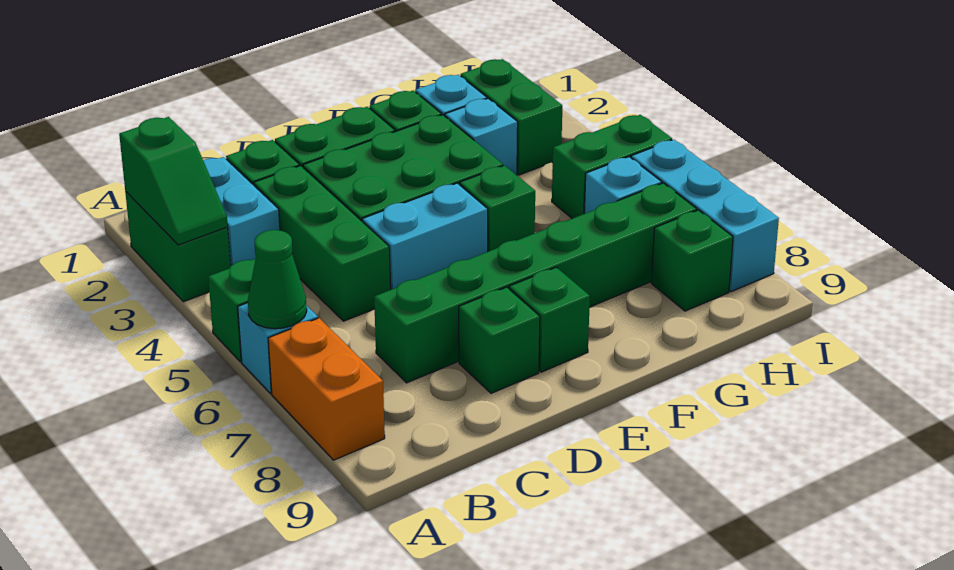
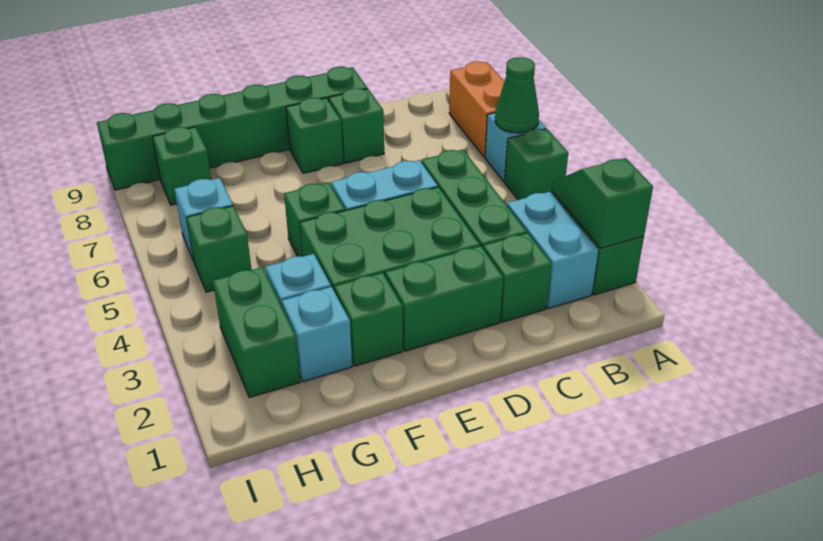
green 1x6 brick [374,183,697,383] -> green 1x6 brick moved to [97,67,367,190]
green 1x2 brick [552,115,672,218] -> green 1x1 brick [186,206,252,292]
cyan 1x3 brick [631,140,779,292] -> none

